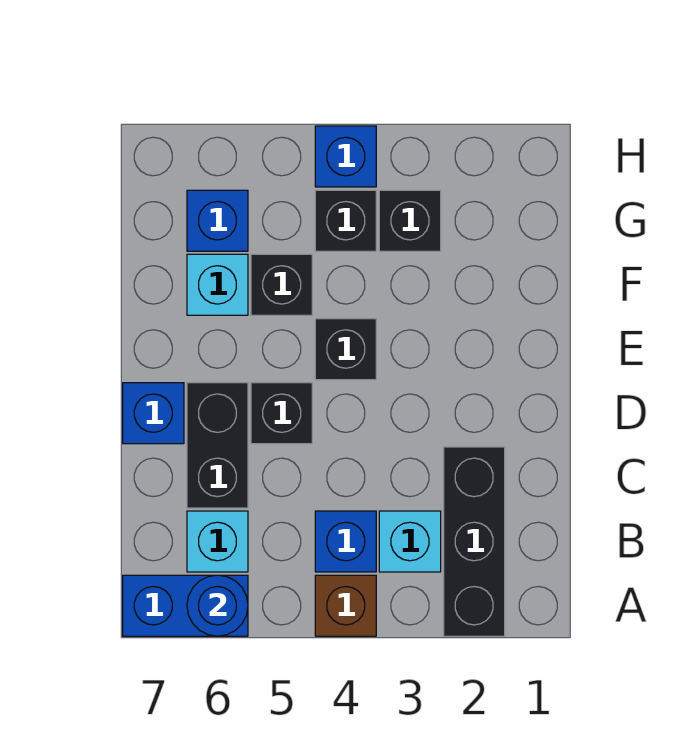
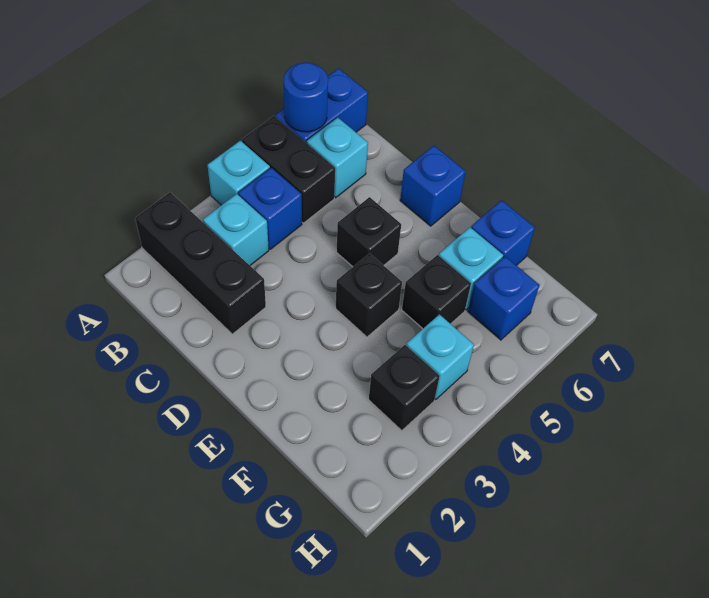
brown 1x1 brick [315,575,376,636] -> cyan 1x1 brick [207,141,270,205]
black 1x2 brick [187,383,248,508] -> black 1x2 brick moved to [242,116,335,223]
black 1x1 brick [315,190,376,251] -> cyan 1x1 brick [406,314,474,399]
blue 1x1 brick [315,126,376,187] -> blue 1x1 brick moved to [471,200,535,265]

